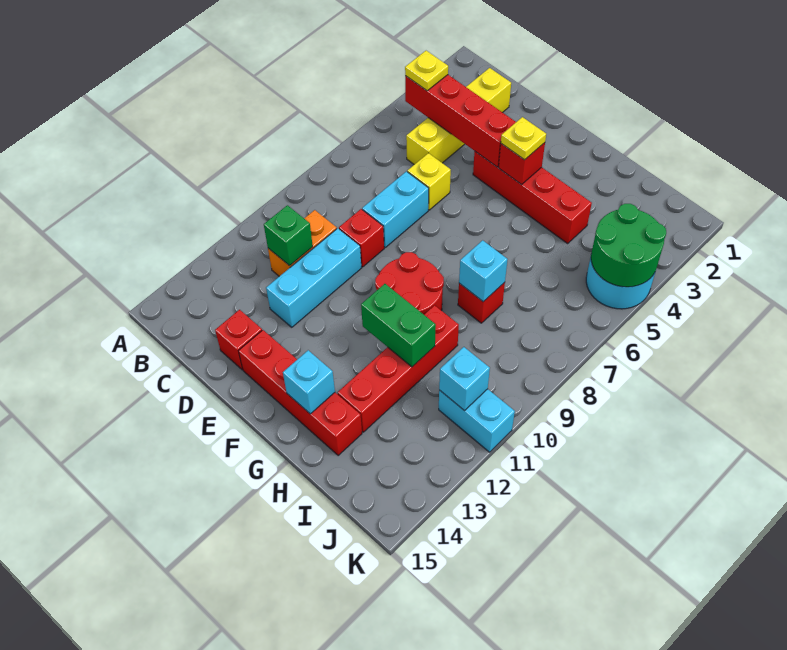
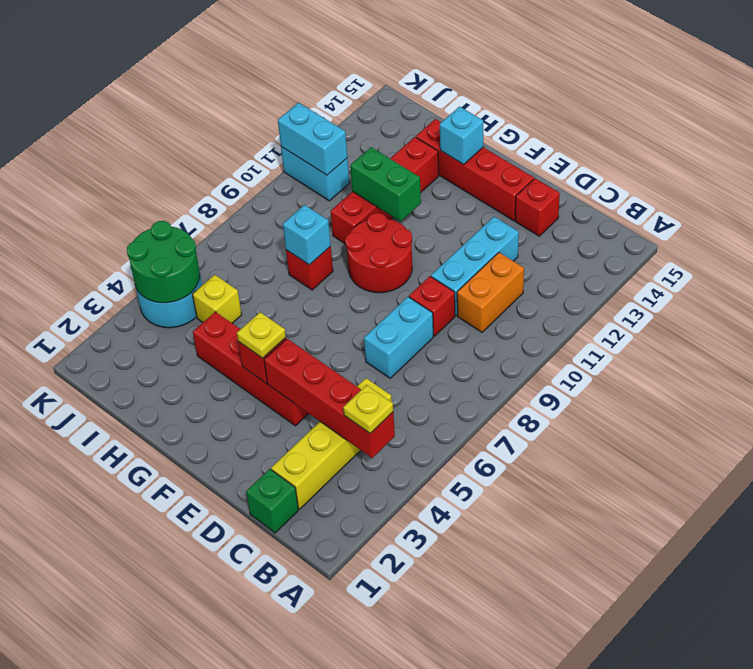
green 1x1 brick [264,205,313,266] -> green 1x1 brick moved to [246,469,298,533]
yellow 1x1 brick [407,153,451,210] -> yellow 1x1 brick moved to [192,275,242,323]
cyan 1x1 brick [439,347,490,411] -> cyan 1x2 brick [278,103,347,175]

